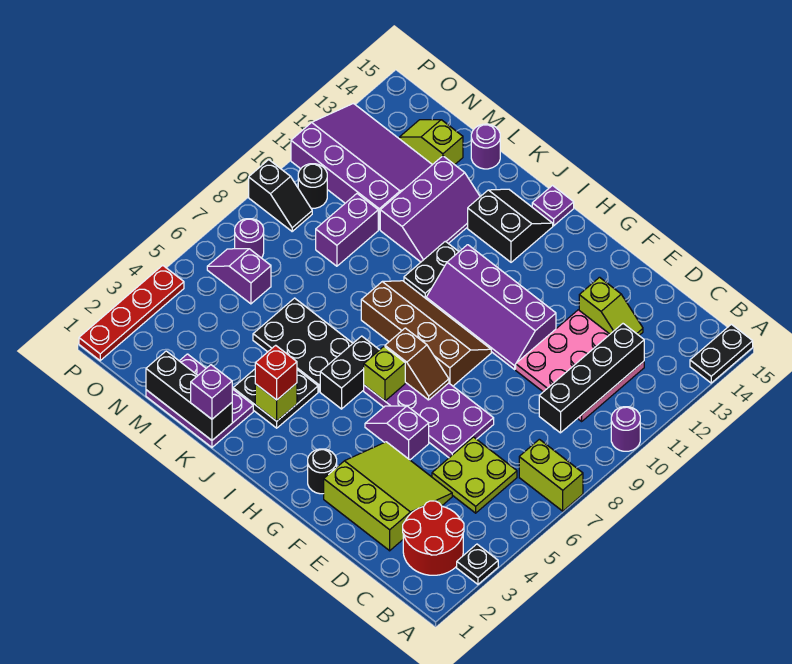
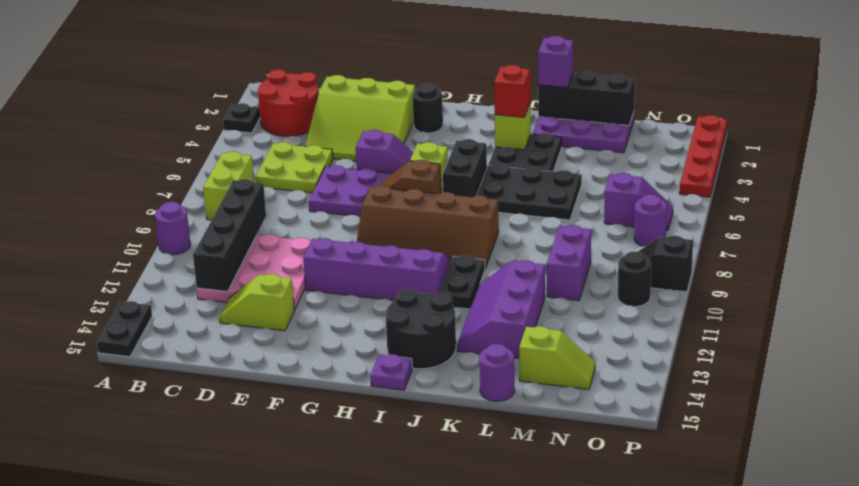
lime 1x2 brick [519,439,583,511] -> lime 1x2 brick turned to [203,151,254,220]
black 2x2 slope [468,189,553,262] -> black 2x2 round brick [386,289,456,369]
purple 3x4 slope [291,104,432,229] -> none

